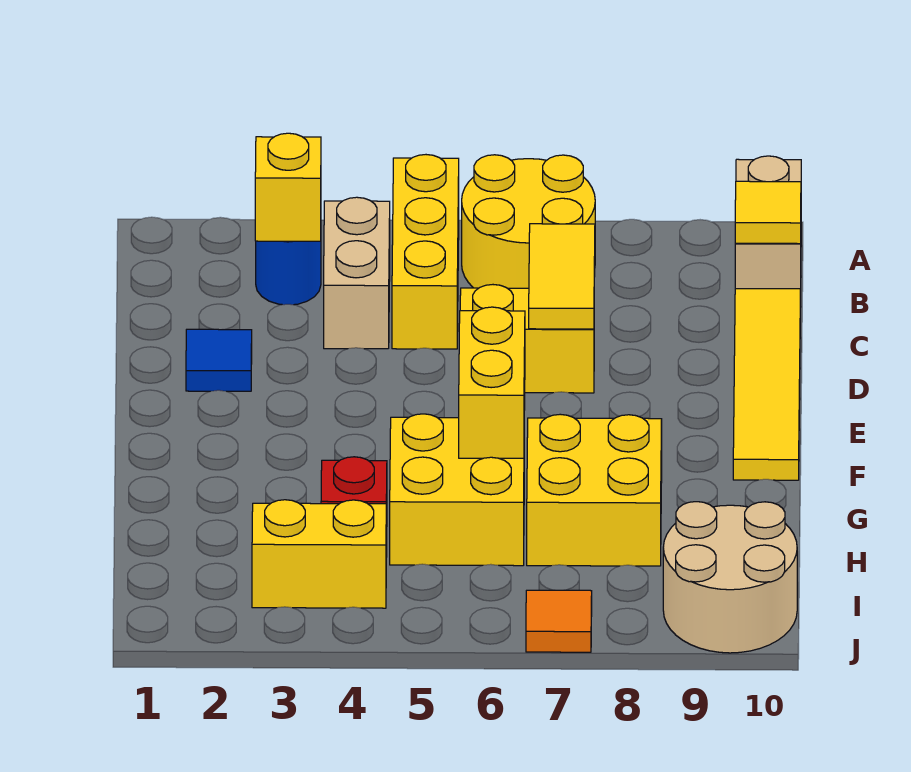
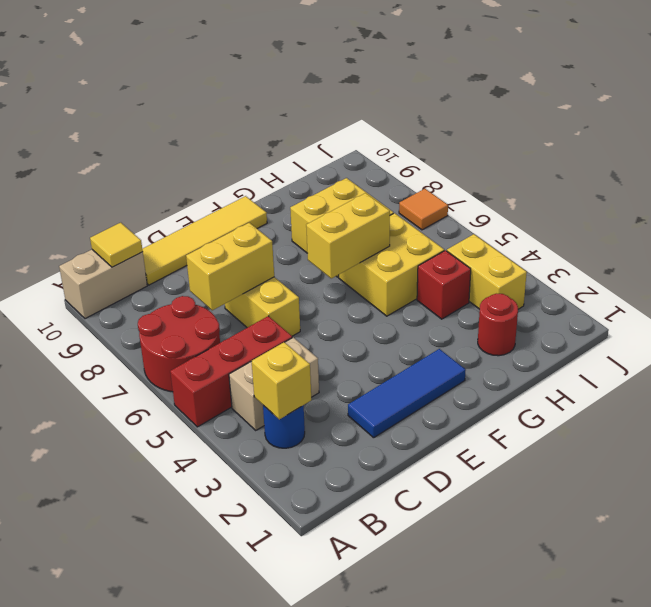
yellow 1x3 brick [392,155,459,349] -> red 1x3 brick [170,316,292,427]
yellow 2x2 round brick [462,155,595,288] -> red 2x2 round brick [138,296,220,392]
yellow 1x2 tile [529,224,595,329] -> yellow 1x2 brick [186,223,274,311]
blue 1x1 tile [186,329,252,391] -> blue 1x3 tile [348,349,466,438]
none -> red 1x1 round brick [478,294,518,356]
tan 2x2 round brick [663,502,797,653] -> none

